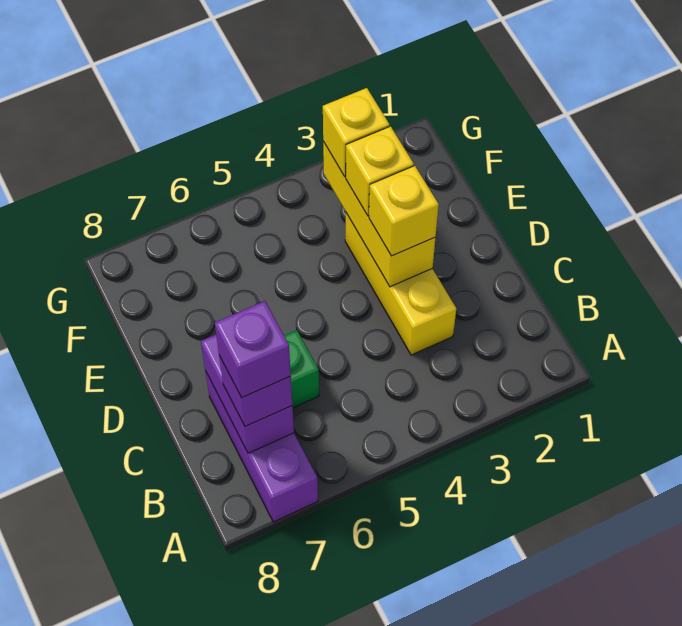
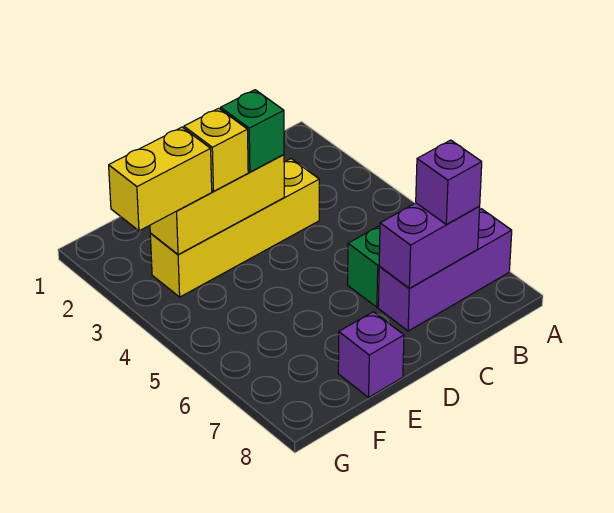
purple 1x1 brick [215,301,291,398] -> purple 1x1 brick moved to [338,312,404,397]
yellow 1x3 brick [345,213,456,355] -> yellow 1x4 brick [150,159,319,297]
yellow 1x1 brick [369,166,439,256] -> green 1x1 brick [221,90,284,172]
yellow 1x1 brick [323,88,389,177] -> yellow 1x2 brick [109,127,212,231]

